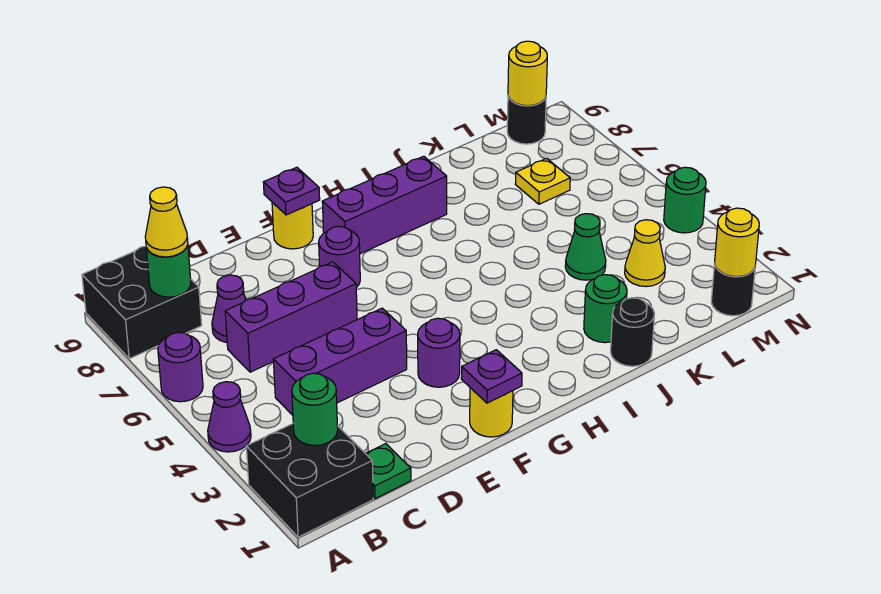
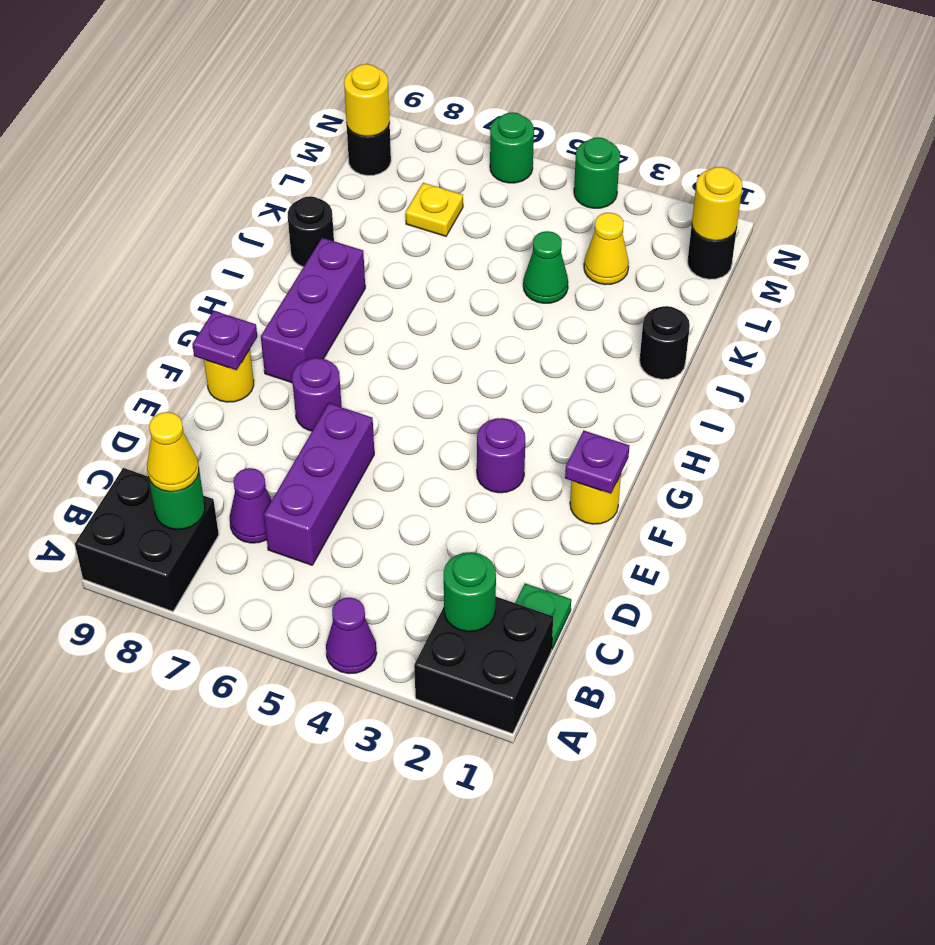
purple 1x1 round brick [158,332,203,402] -> none
purple 1x3 brick [273,308,407,415] -> none
green 1x1 round brick [584,275,627,343] -> green 1x1 round brick moved to [490,112,534,183]
none -> black 1x1 round brick [288,196,334,267]

